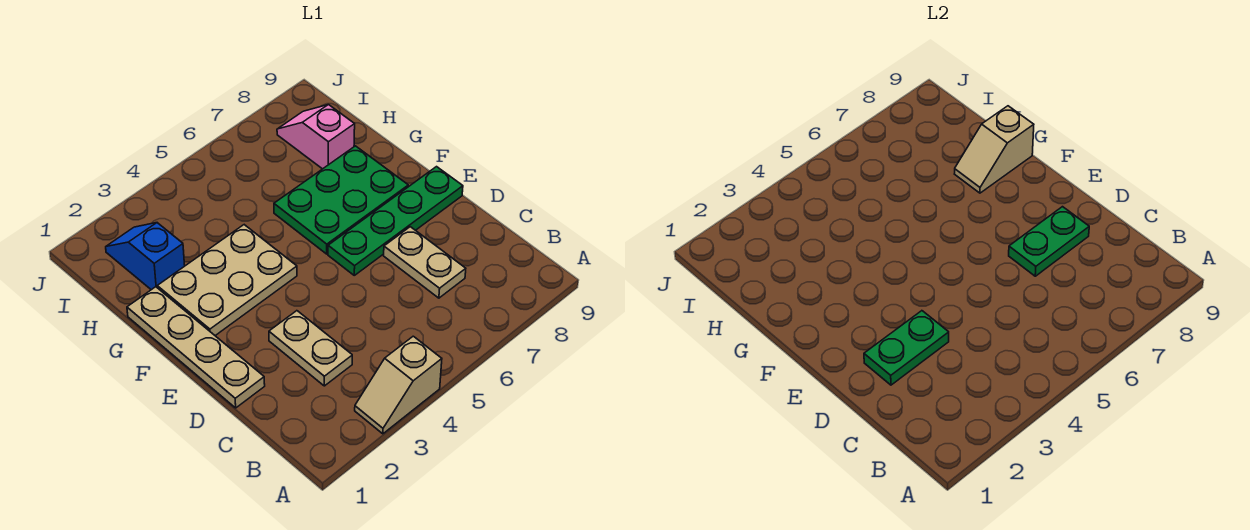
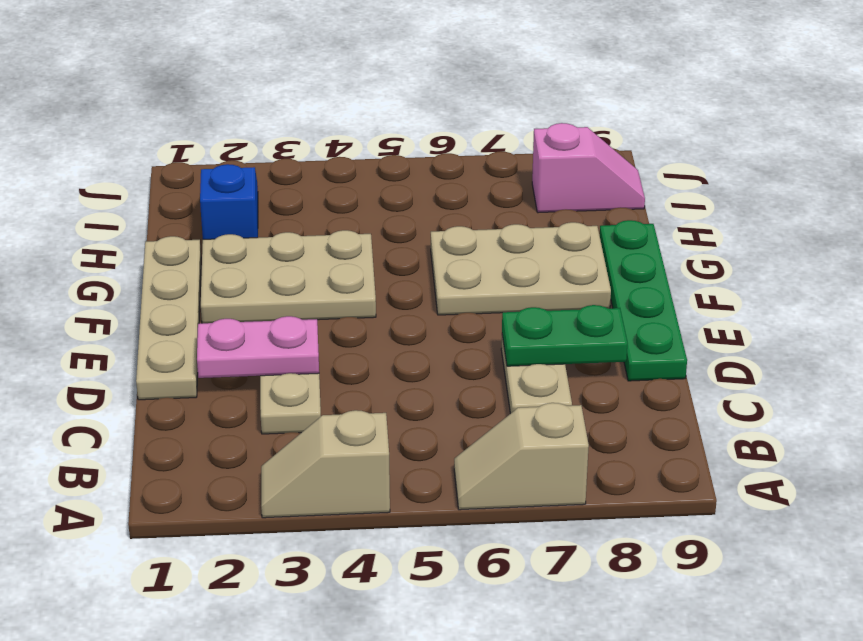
green 1x2 plate [864,311,949,385] -> pink 1x2 plate [197,316,319,378]
green 1x4 plate [328,167,463,275] -> green 1x4 plate turned to [600,220,687,381]
green 2x3 plate [274,146,408,254] -> tan 2x3 plate [431,222,611,315]
tan 1x2 slope [955,106,1034,193] -> tan 1x2 slope moved to [454,403,589,510]
pink 1x2 slope [277,105,355,169] -> pink 1x2 slope turned to [532,123,645,213]

